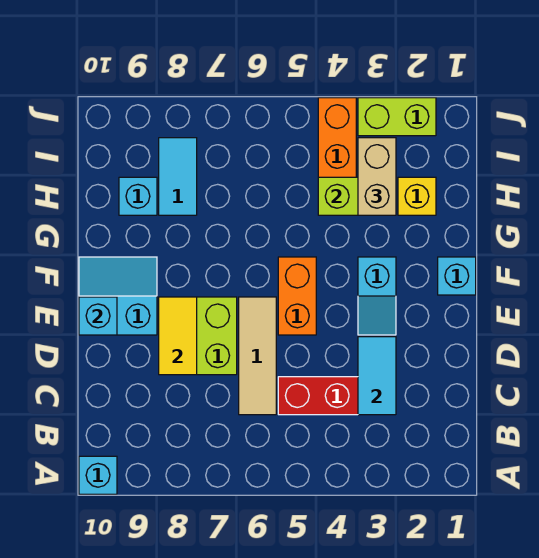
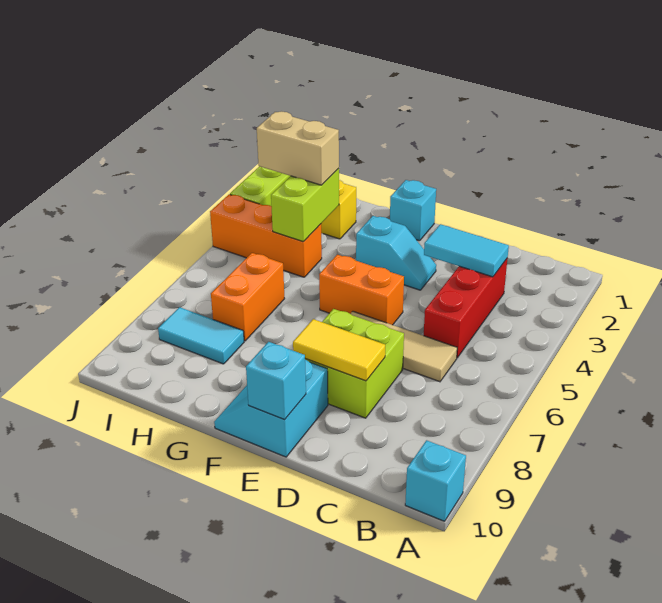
none -> orange 1x2 brick [211,253,285,341]
cyan 1x1 brick [119,177,157,215] -> none

